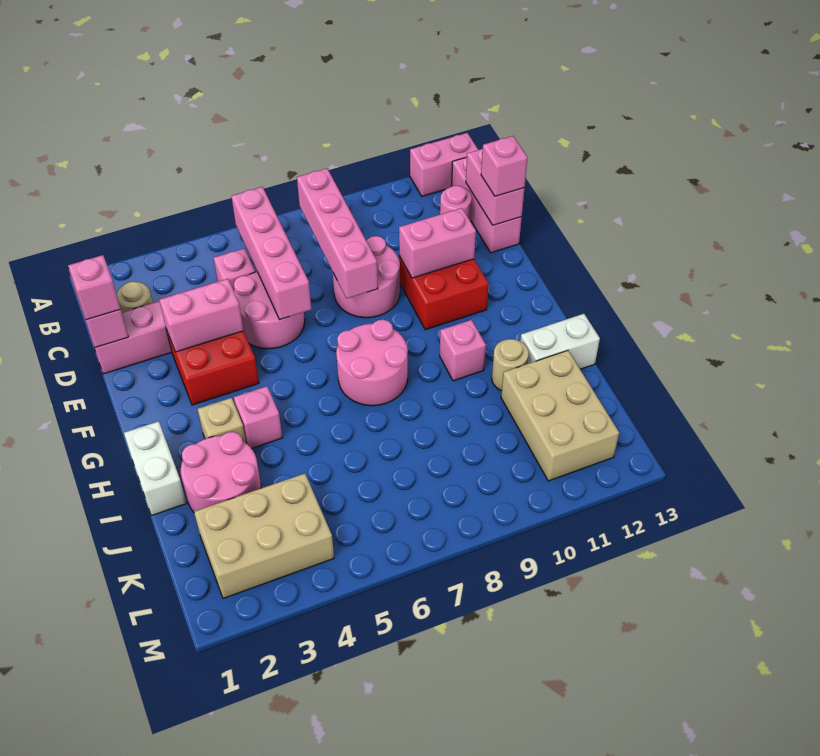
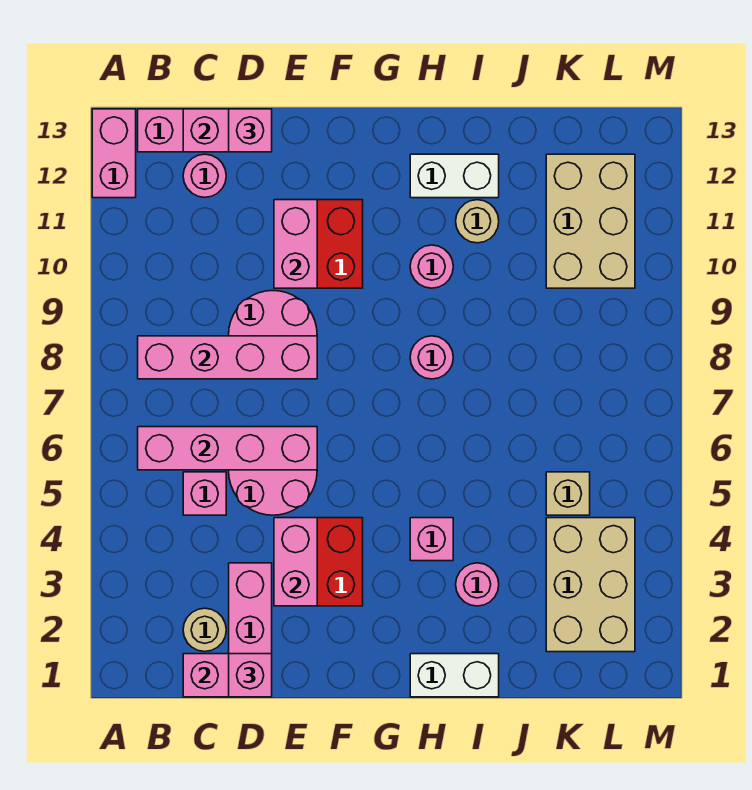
pink 2x2 round brick [336,320,408,406] -> pink 1x1 round brick [410,336,453,379]
tan 1x1 brick [198,398,246,443] -> tan 1x1 brick moved to [546,472,590,515]
pink 1x1 brick [440,320,486,381] -> pink 1x1 round brick [410,245,453,288]
pink 2x2 round brick [181,432,261,512] -> pink 1x1 round brick [456,563,499,606]
white 1x2 brick [520,314,600,369] -> white 1x2 brick turned to [410,154,499,198]
tan 2x3 brick [501,351,619,481] -> tan 2x3 brick turned to [546,154,635,288]

